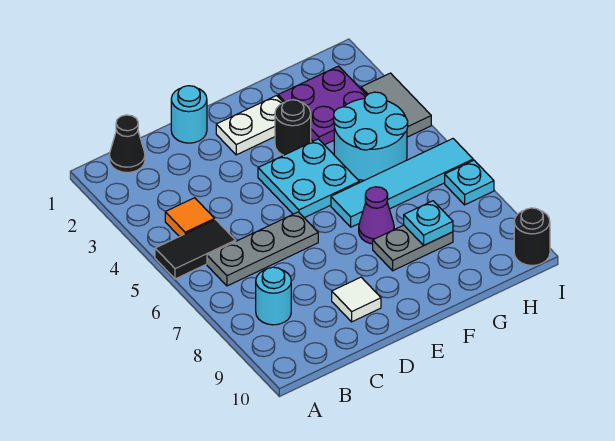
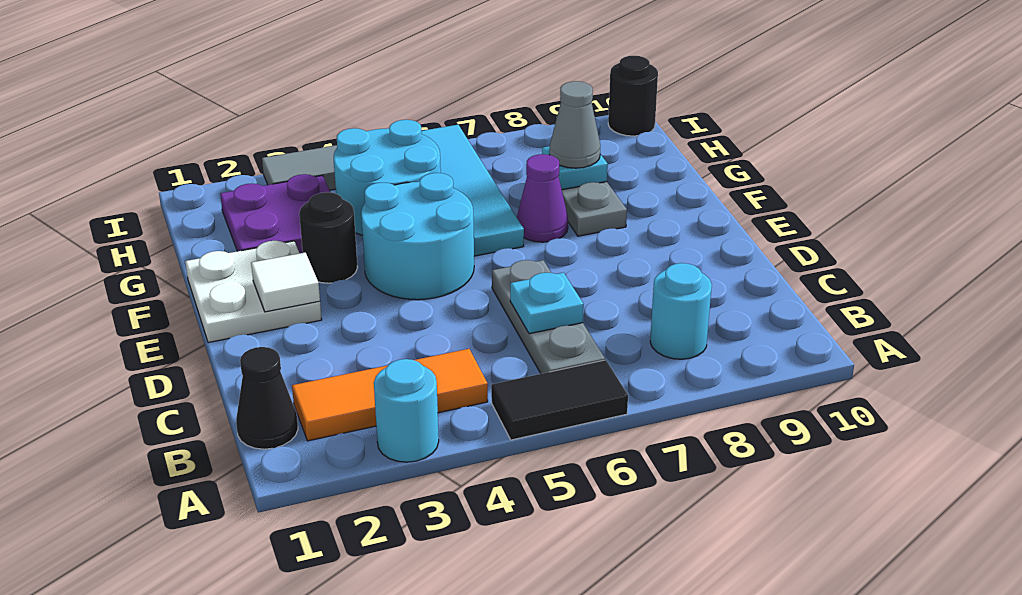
black 1x2 tile [155,220,236,279] -> black 1x2 tile turned to [491,360,628,440]
orange 1x1 tile [165,198,215,237] -> orange 1x3 tile [292,349,488,441]
cyan 1x1 round brick [171,86,207,143] -> cyan 1x1 round brick moved to [374,359,439,462]
white 1x1 tile [332,277,381,322] -> white 1x1 tile moved to [251,253,320,312]
white 1x2 plate [216,96,284,155] -> white 2x2 plate [185,241,322,343]
cyan 2x2 plate [258,139,359,218] -> cyan 2x2 round brick [361,173,474,300]
none -> grey 1x1 cone [550,81,600,168]
cyan 1x1 plate [445,160,494,205] -> cyan 1x1 plate moved to [510,273,584,334]

